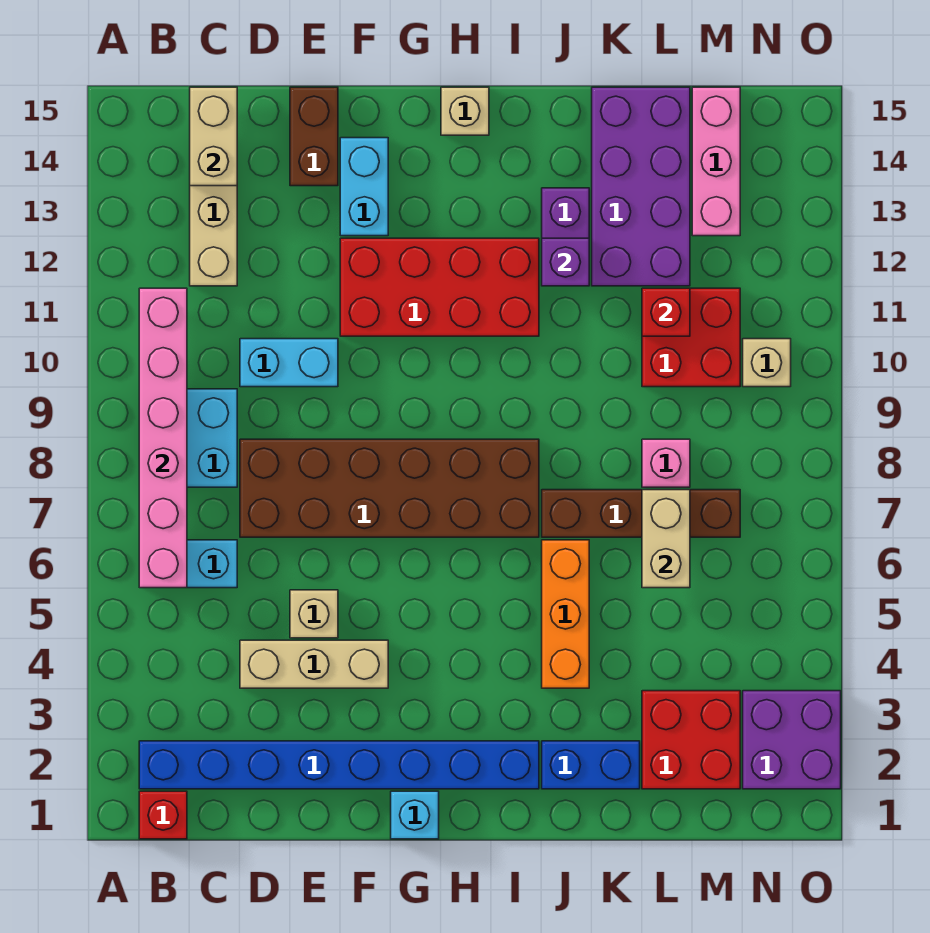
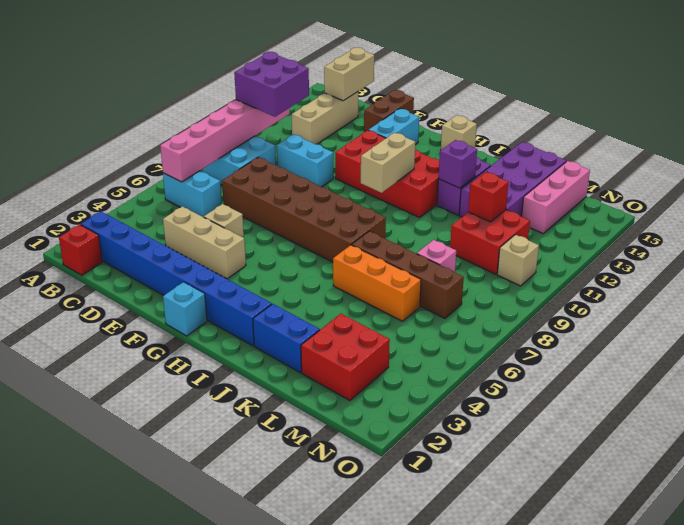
orange 1x3 brick [542,540,589,688] -> orange 1x3 brick turned to [333,245,421,321]
tan 1x2 brick [642,490,690,588] -> tan 1x2 brick moved to [361,133,415,193]
purple 2x2 brick [743,691,841,789] -> purple 2x2 brick moved to [234,52,309,117]

